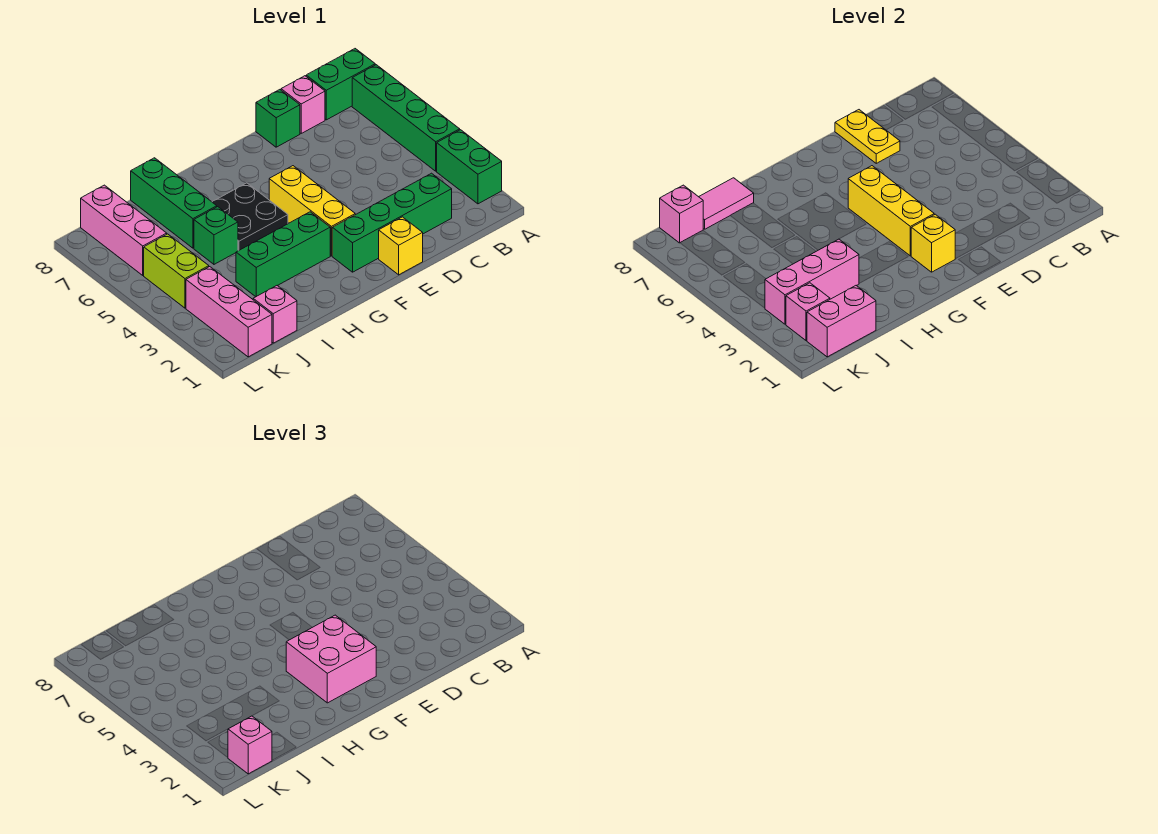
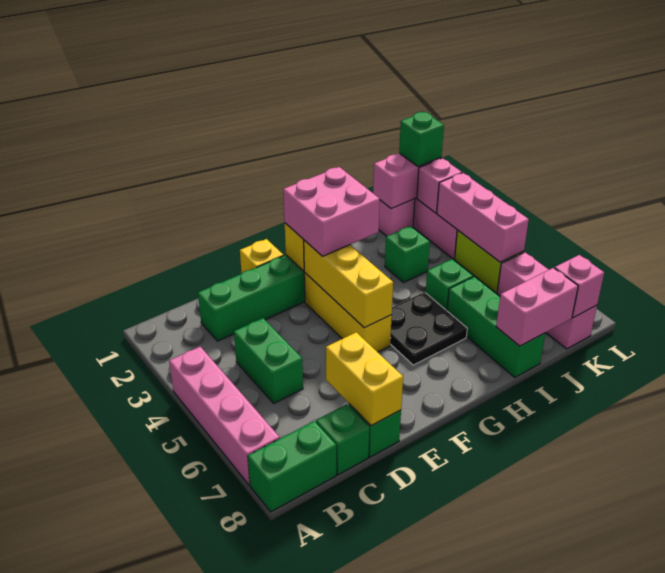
green 1x2 brick [437,130,502,204] -> green 1x2 brick moved to [234,318,303,403]
green 1x4 brick [352,65,460,171] -> pink 1x4 brick [169,347,280,485]
pink 1x1 brick [281,76,325,133] -> green 1x1 brick [316,404,369,475]
yellow 1x2 plate [835,110,900,163] -> yellow 1x2 brick [326,332,403,426]
green 1x3 brick [236,212,330,297] -> green 1x1 brick [385,226,430,283]
pink 1x3 brick [765,239,859,324] -> pink 1x3 brick turned to [437,173,529,262]
pink 1x2 tile [699,178,754,229] -> pink 1x2 brick [496,268,578,346]
pink 1x1 brick [228,716,272,774] -> green 1x1 brick [399,112,444,167]

